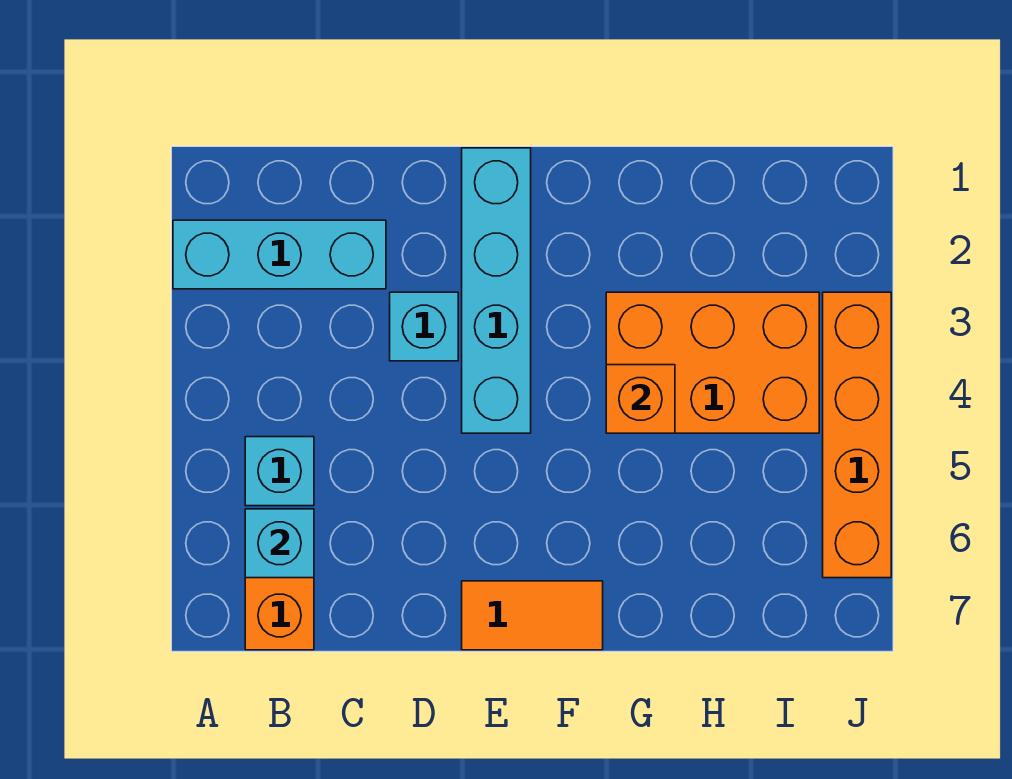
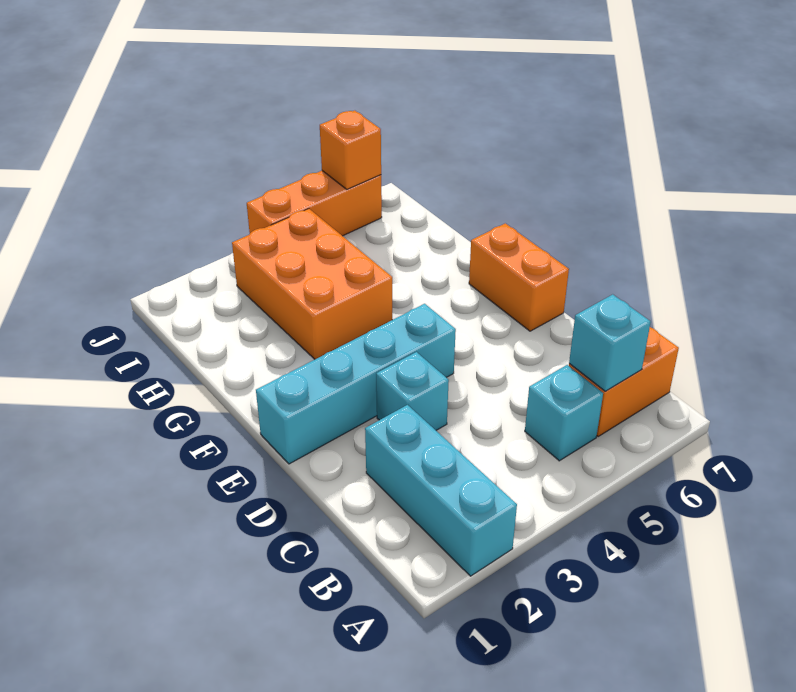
orange 1x2 tile [462,581,603,650] -> orange 1x2 brick [469,223,569,331]
orange 1x1 brick [606,365,675,433] -> orange 1x1 brick moved to [320,111,381,190]
orange 1x4 brick [823,292,891,578] -> orange 1x3 brick [247,171,382,236]

